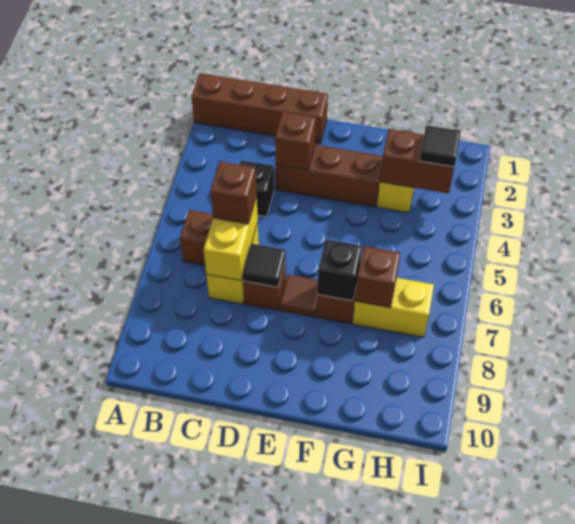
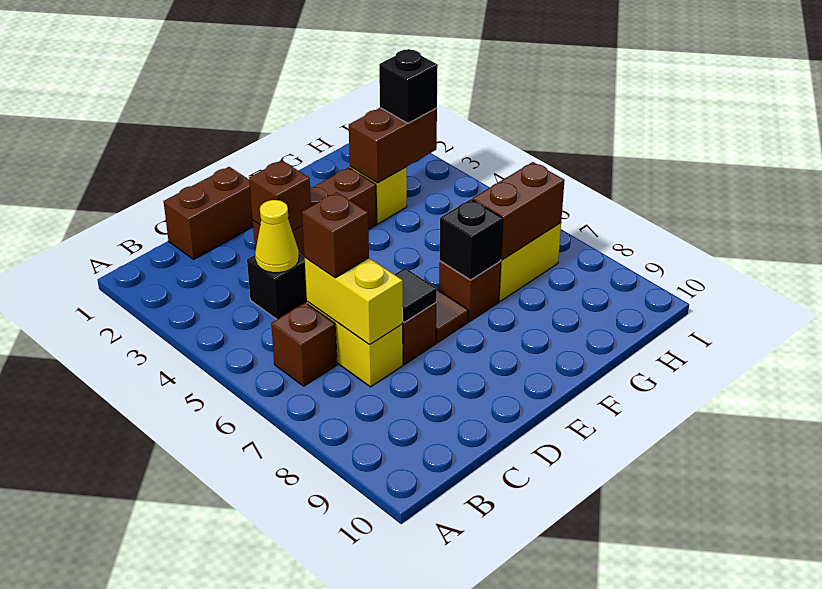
brown 1x4 brick [191,73,328,143] -> brown 1x2 brick [163,167,253,259]
none -> yellow 1x1 cone [255,200,299,273]
brown 1x1 brick [355,246,400,308] -> brown 1x2 brick [472,162,565,260]
black 1x1 tile [420,125,461,167] -> black 1x1 brick [379,49,438,123]

